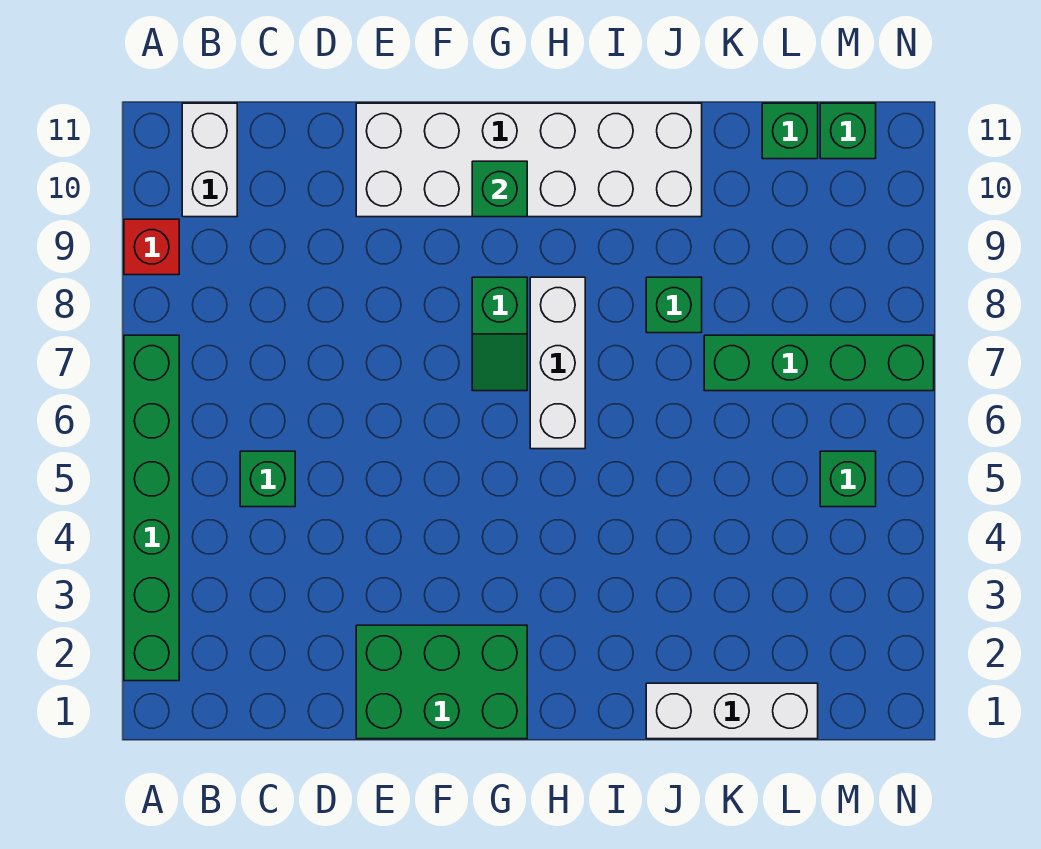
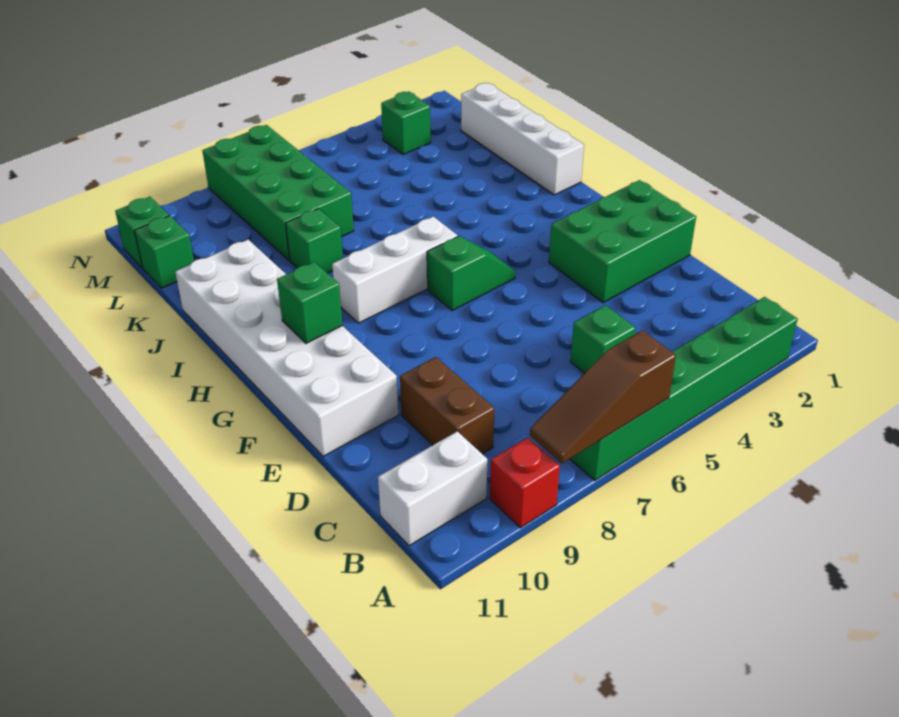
none -> brown 1x3 slope [530,330,676,463]
none -> brown 1x2 brick [400,357,494,454]
green 2x3 brick [356,625,527,739] -> green 2x3 brick turned to [549,180,696,303]
green 1x2 slope [472,277,527,391] -> green 1x2 slope moved to [427,236,515,311]
white 1x3 brick [646,683,818,739] -> white 1x4 brick [461,83,584,195]
green 1x4 brick [704,335,934,391] -> green 2x4 brick [202,125,354,260]
green 1x1 brick [820,451,876,507] -> green 1x1 brick moved to [381,92,431,155]

